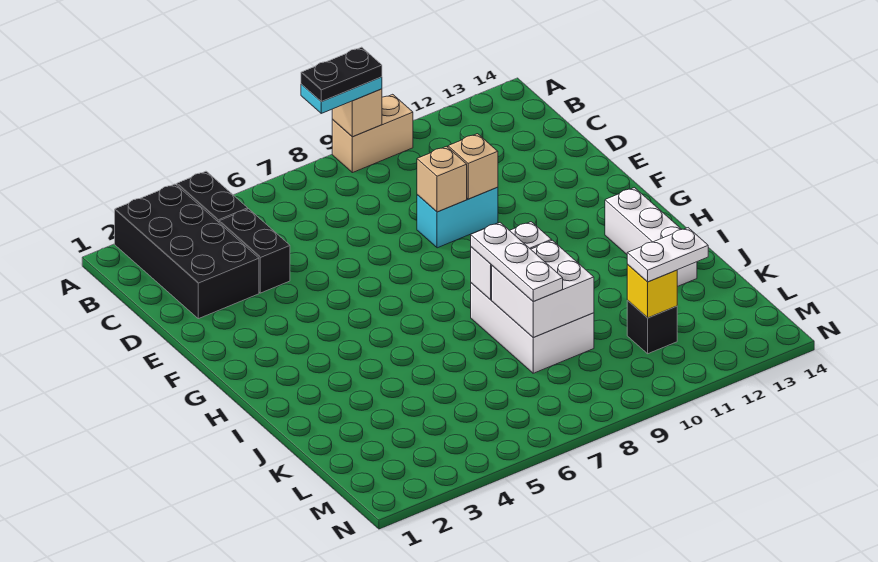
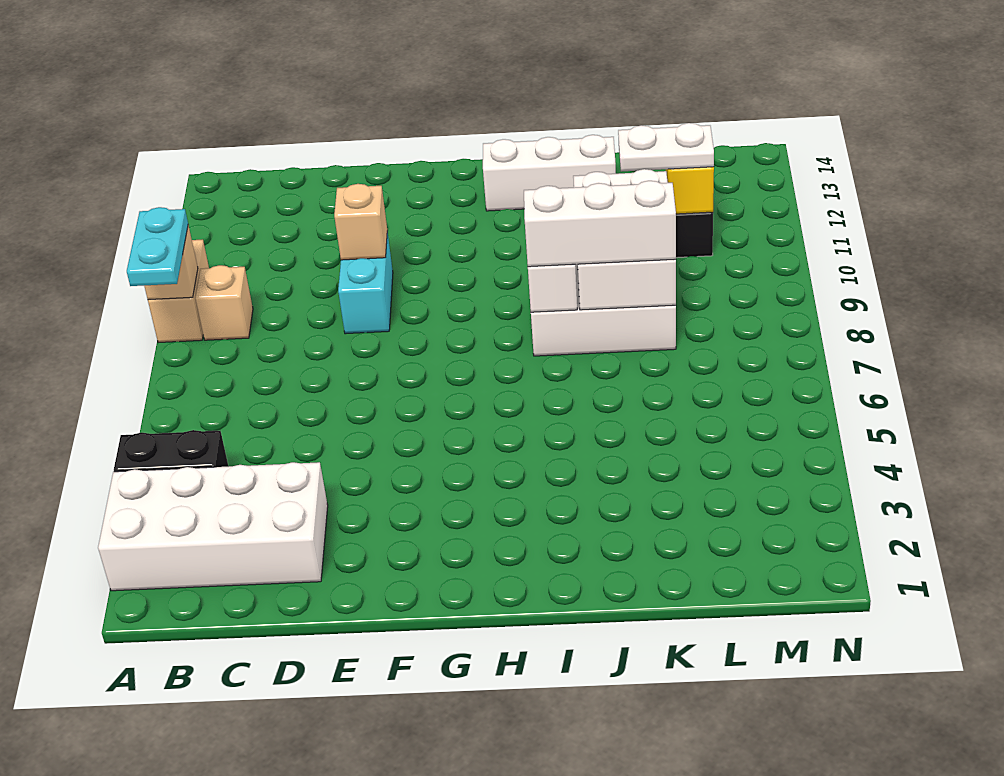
black 2x4 brick [115,184,259,319] -> white 2x4 brick [98,462,328,591]
black 1x2 plate [301,47,382,102] -> none
black 1x2 brick [219,209,290,293] -> none
tan 1x1 brick [417,146,467,212] -> tan 1x1 brick moved to [195,265,253,340]
white 1x3 plate [471,223,563,302] -> white 1x3 brick [524,181,676,267]
white 2x2 brick [492,240,594,337] -> white 2x3 brick [573,169,676,310]
white 1x2 plate [627,228,708,282] -> white 1x2 plate turned to [618,123,714,172]

